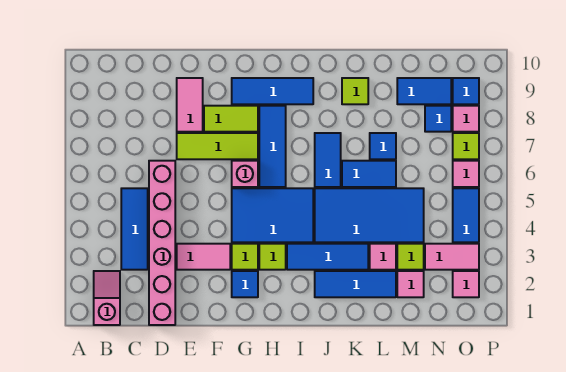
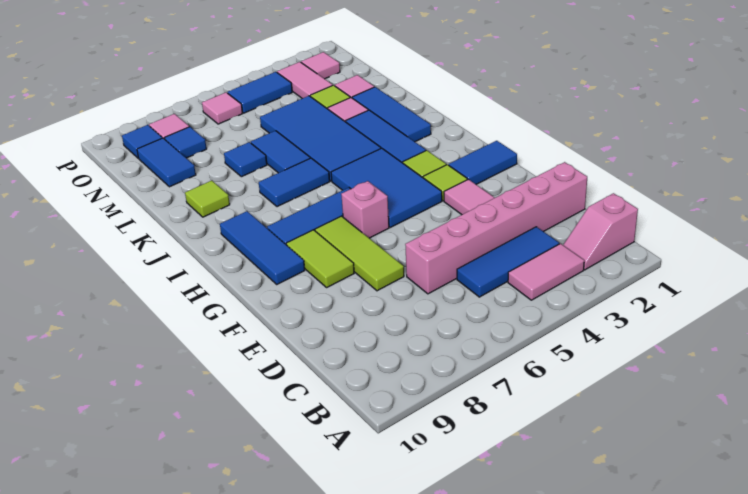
pink 1x2 tile [177,78,203,132] -> pink 1x2 tile moved to [508,244,584,300]
blue 1x1 tile [232,271,258,297] -> blue 1x2 tile [449,141,517,184]
lime 1x1 tile [453,133,479,159] -> none

